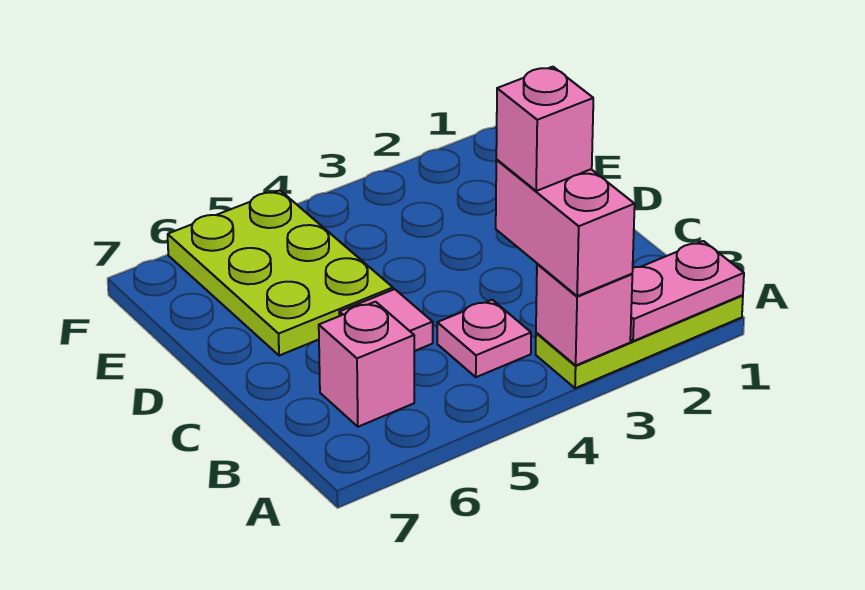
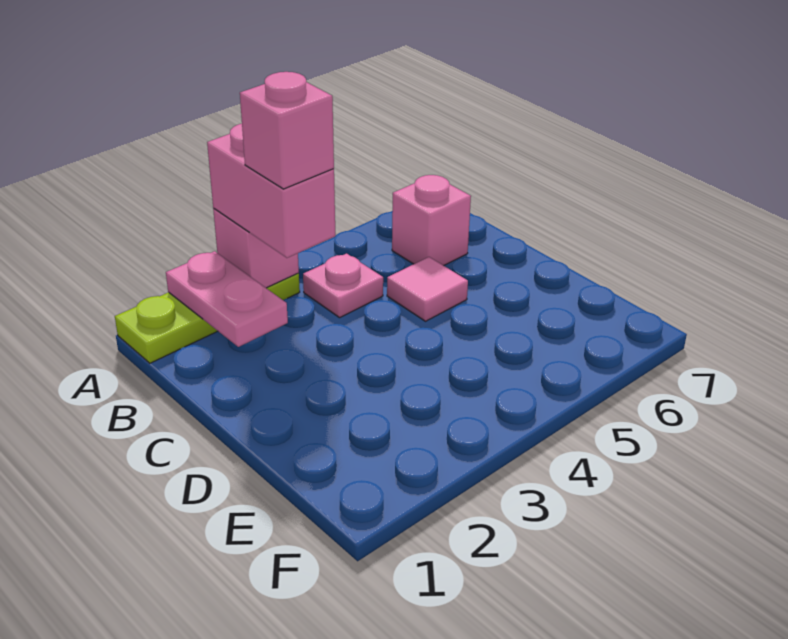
pink 1x2 plate [630,241,744,341] -> pink 1x2 plate turned to [166,251,288,347]
lime 2x3 plate [168,190,393,356] -> none

